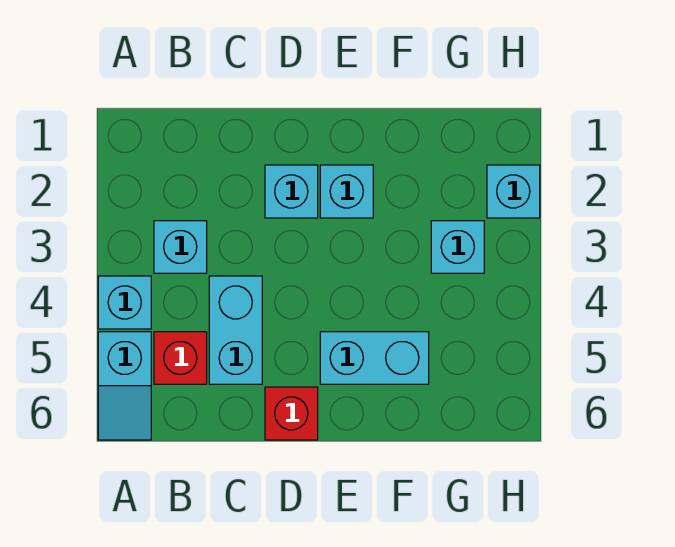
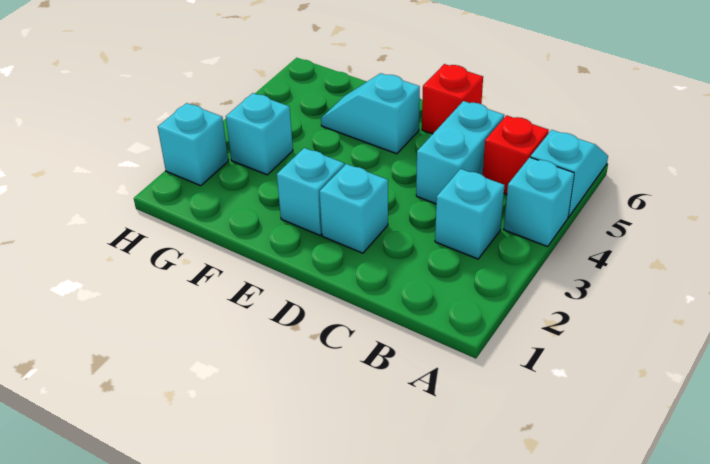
cyan 1x2 brick [320,332,429,384] -> cyan 1x2 slope [321,73,420,154]

